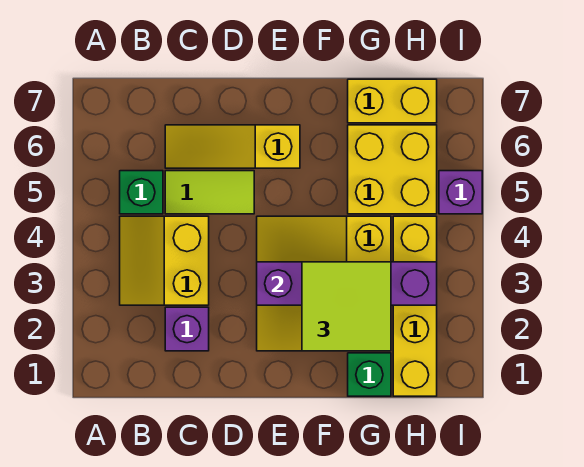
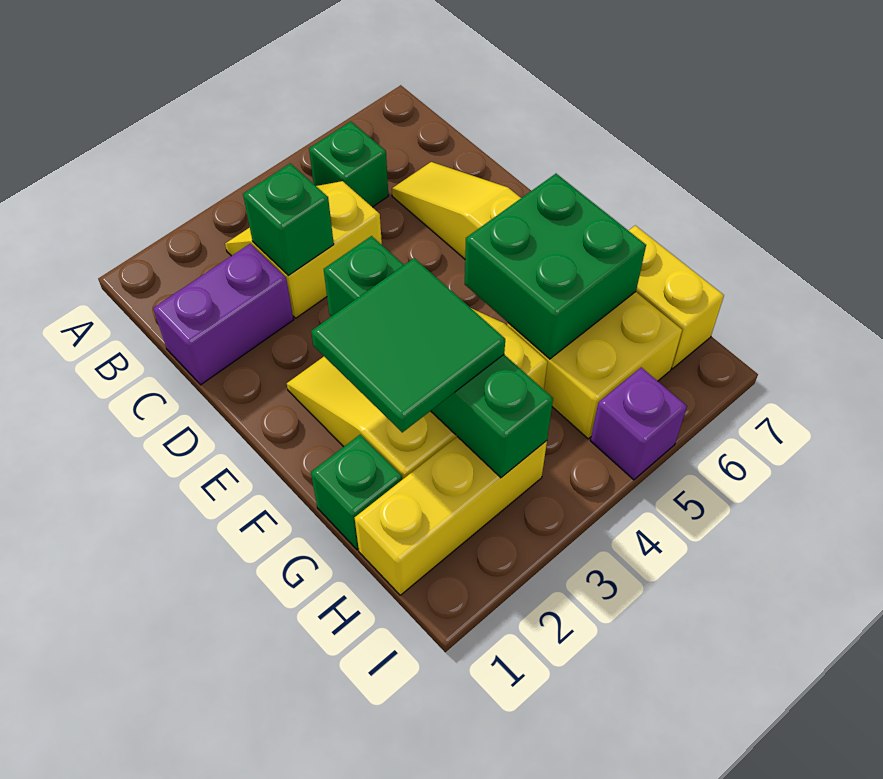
purple 1x1 brick [165,307,209,351] -> purple 1x2 brick [153,244,293,385]
none -> green 1x1 brick [243,163,334,275]
lime 1x2 tile [165,171,254,214] -> none
purple 1x4 brick [257,262,437,305] -> green 1x4 brick [324,236,553,478]
lime 2x2 tile [302,262,391,351] -> green 2x2 tile [311,258,505,432]
none -> green 2x2 brick [465,174,646,359]
yellow 1x4 brick [393,216,437,396] -> yellow 1x3 brick [355,437,547,595]

